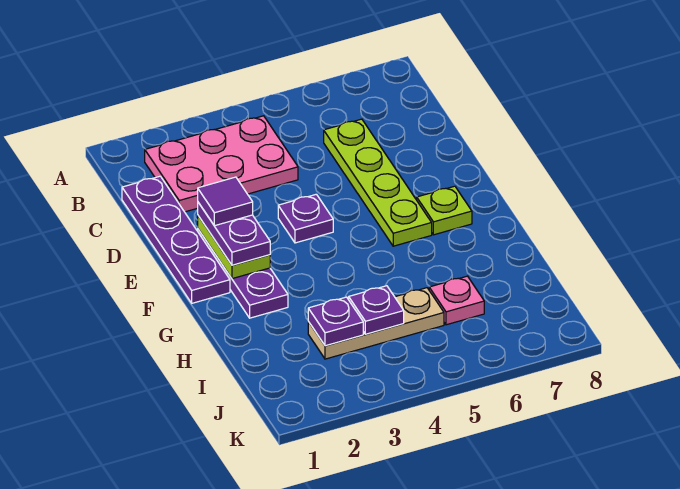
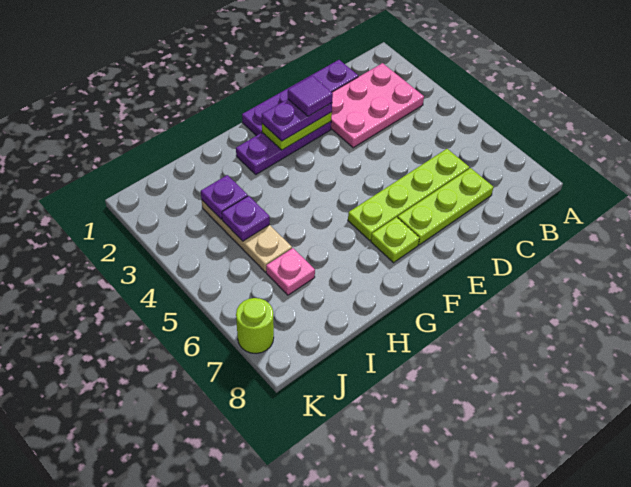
pink 2x3 plate [145,116,298,212] -> pink 2x3 plate turned to [331,63,424,148]
none -> lime 1x3 plate [398,168,493,245]
purple 1x1 plate [278,194,333,243] -> none
none -> lime 1x1 round brick [236,298,274,353]

